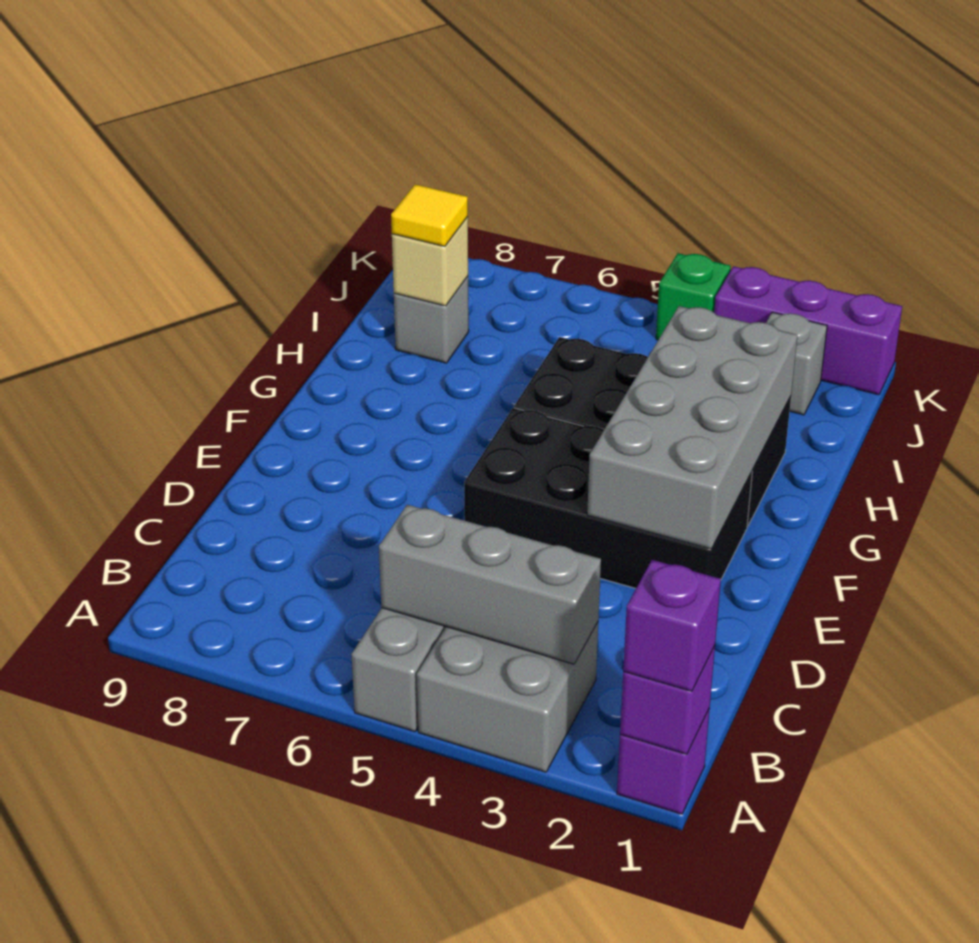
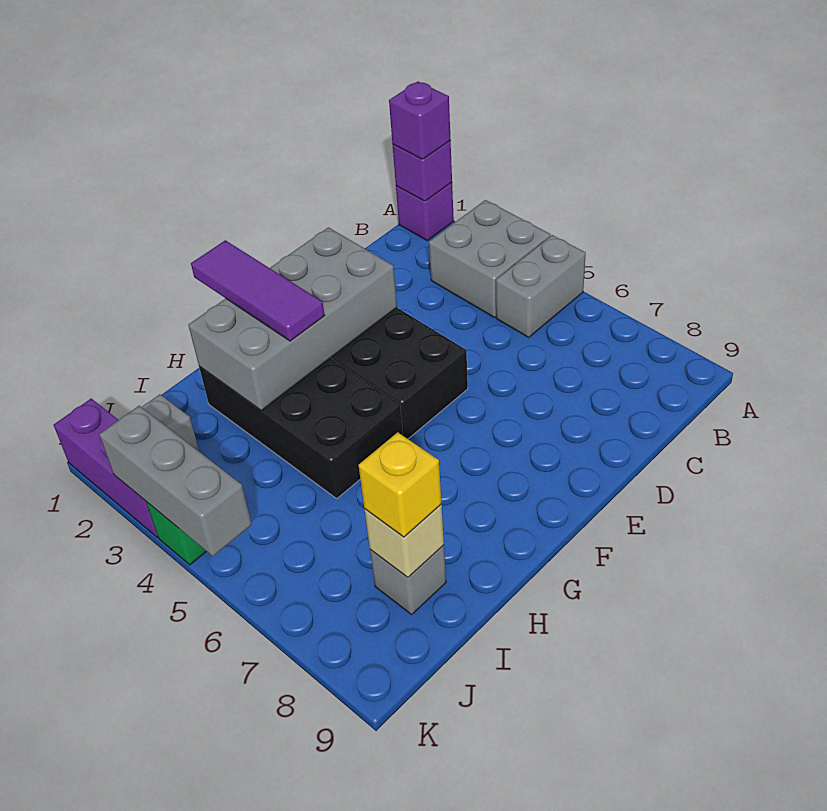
grey 1x3 brick [379,505,601,664] -> grey 1x3 brick moved to [99,406,252,556]
none -> purple 1x3 tile [191,240,325,341]
yellow 1x1 tile [391,184,468,247] -> yellow 1x1 brick [359,432,441,537]

